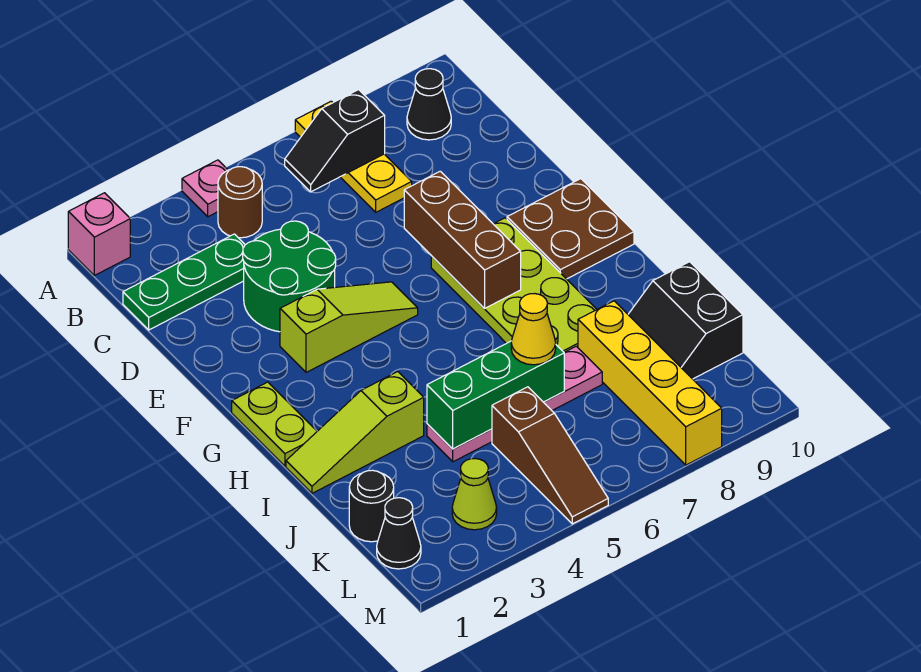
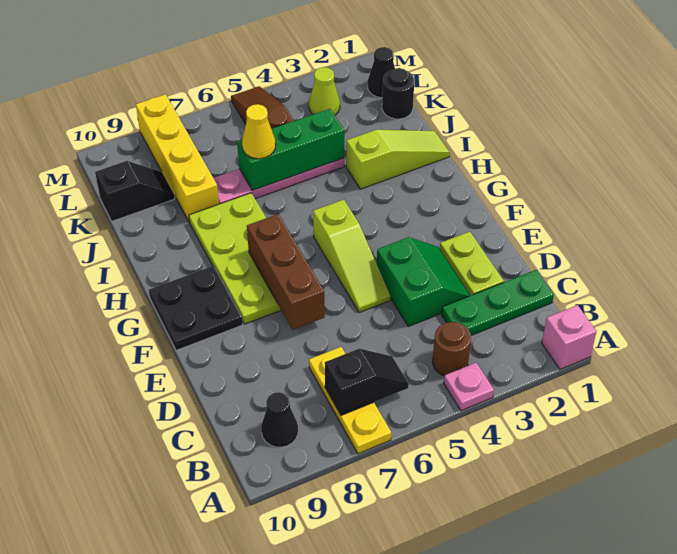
green 2x2 round brick [243,221,336,332] -> green 2x2 slope [377,237,471,326]
lime 1x3 slope [280,282,418,372] -> lime 1x3 slope turned to [313,199,390,313]
brown 2x2 plate [507,179,634,279] -> black 2x2 plate [149,266,243,350]
lime 1x2 plate [232,382,317,466] -> lime 1x2 plate moved to [440,232,504,295]
black 2x2 slope [628,262,743,379] -> black 1x2 slope [95,161,175,221]

